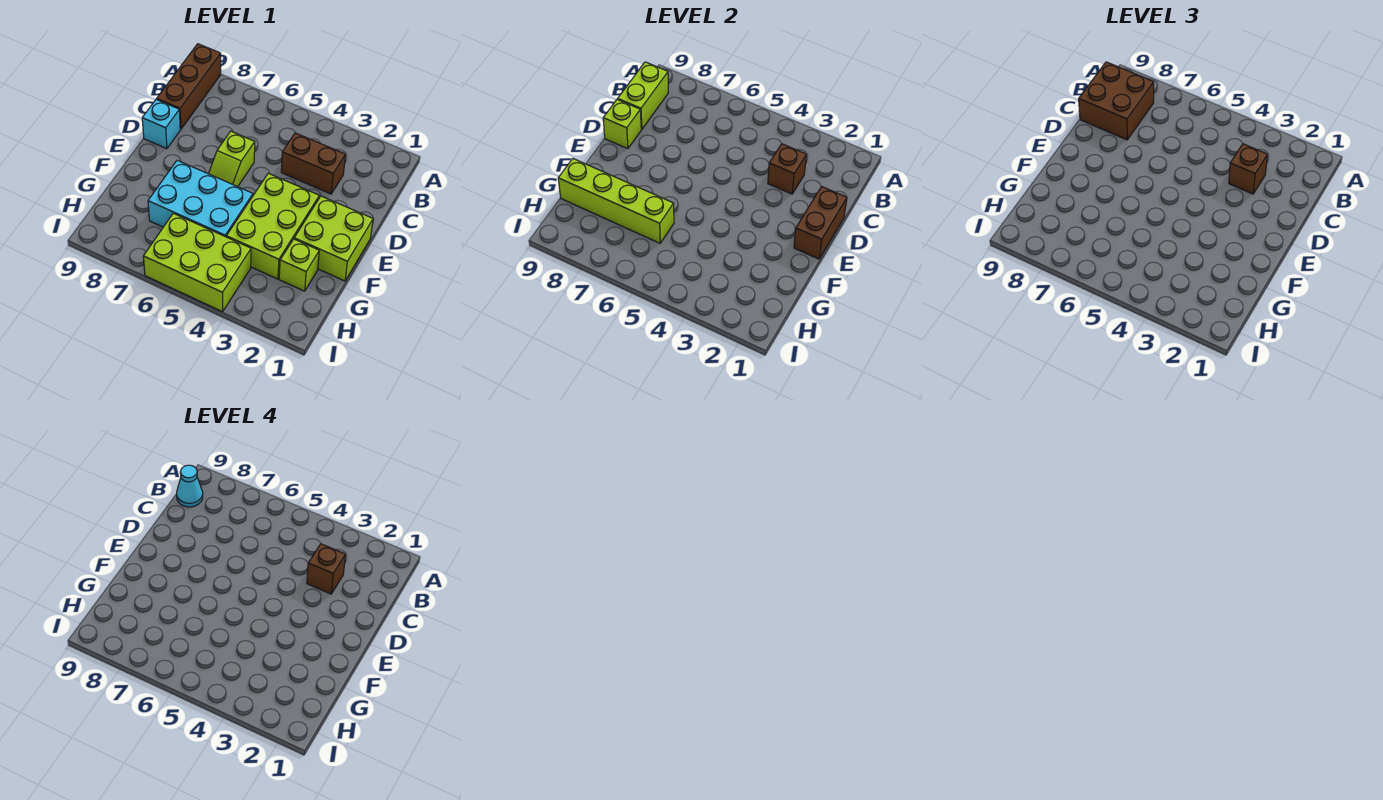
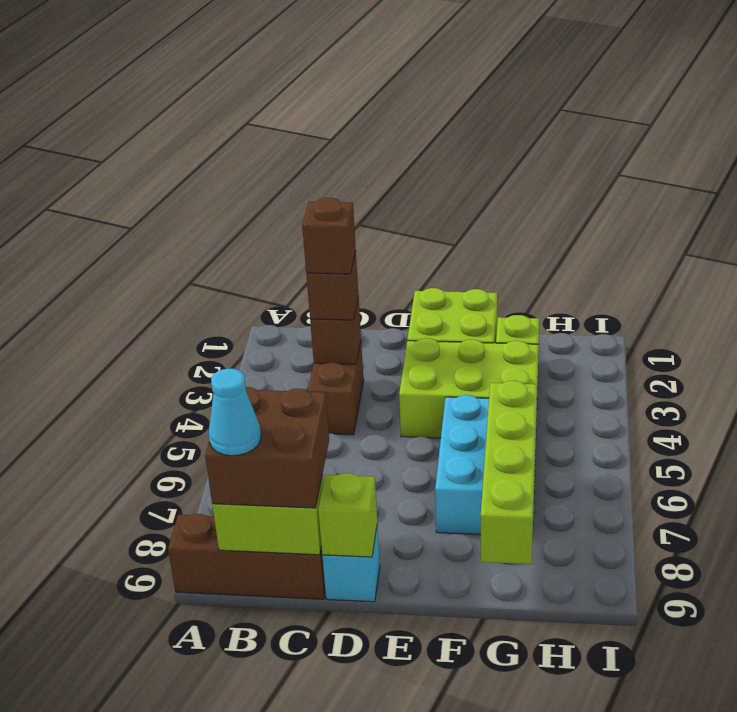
brown 1x2 brick [794,187,847,259] -> none
lime 1x2 slope [209,131,255,187] -> none
lime 2x3 brick [143,213,251,312] -> none

